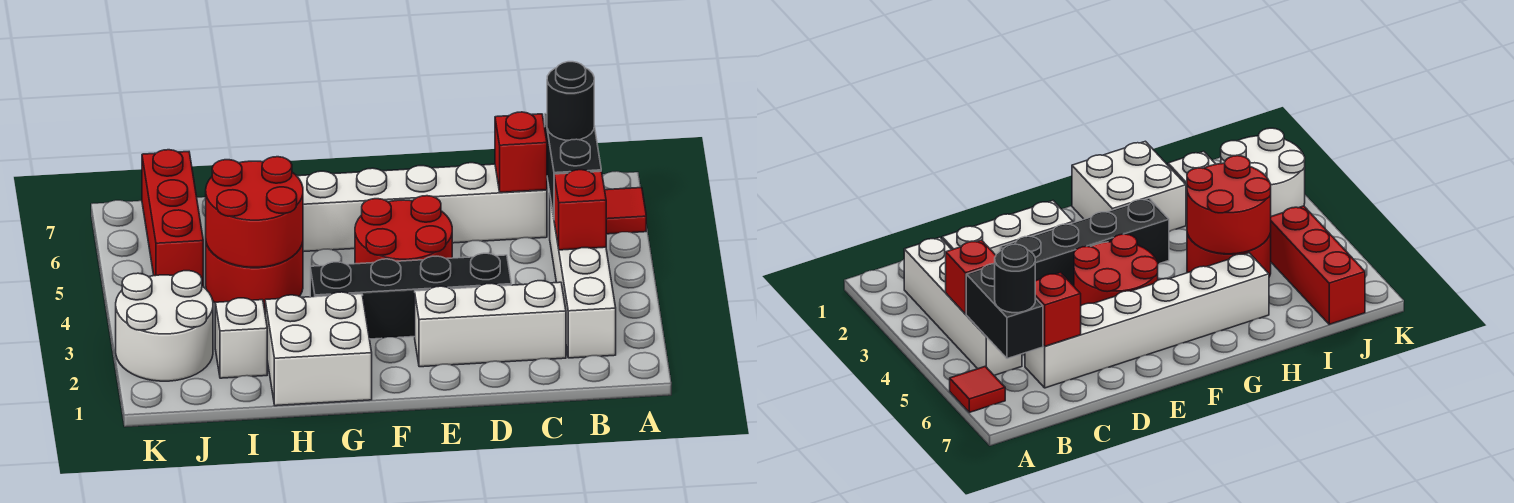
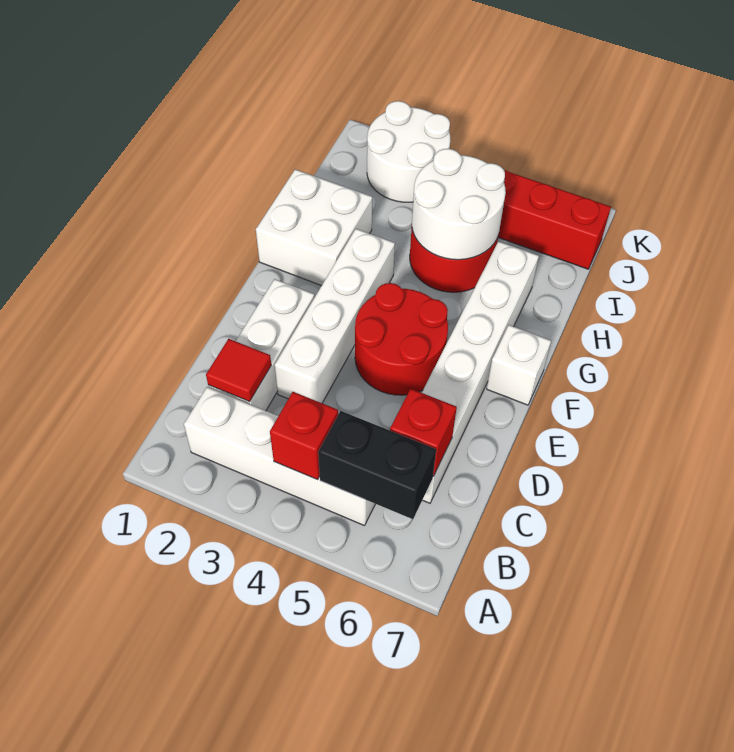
red 1x1 tile [605,188,646,234] -> red 1x1 tile moved to [206,339,271,402]
black 1x1 round brick [547,62,594,140] -> none
black 1x4 brick [310,253,511,339] -> white 1x4 brick [275,229,395,403]
red 2x2 round brick [206,157,303,267] -> white 2x2 round brick [412,149,506,260]
white 1x1 brick [215,298,267,378] -> white 1x1 brick moved to [487,325,551,405]

